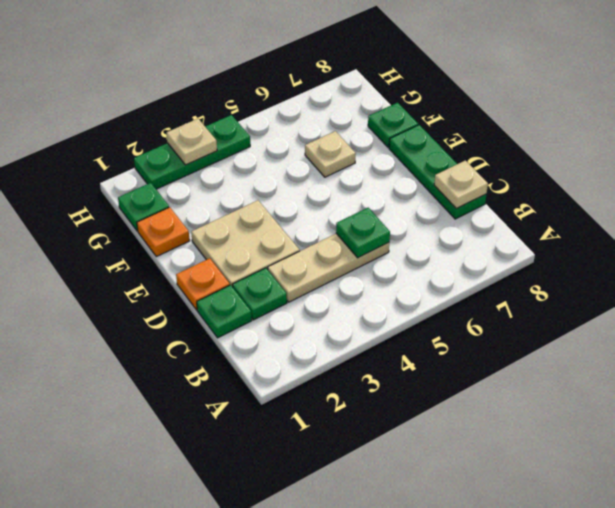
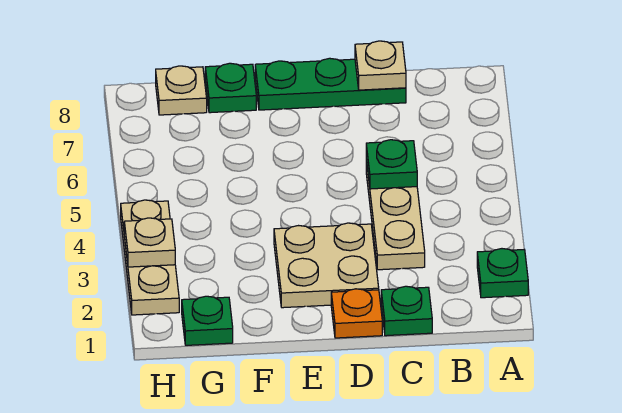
green 1x1 plate [233,268,287,320] -> green 1x1 plate moved to [477,249,528,298]
orange 1x1 plate [137,207,190,257] -> none
tan 1x1 plate [305,131,356,177] -> tan 1x1 plate moved to [156,66,207,115]
green 1x3 plate [134,115,250,189] -> tan 1x3 plate [121,200,179,315]

